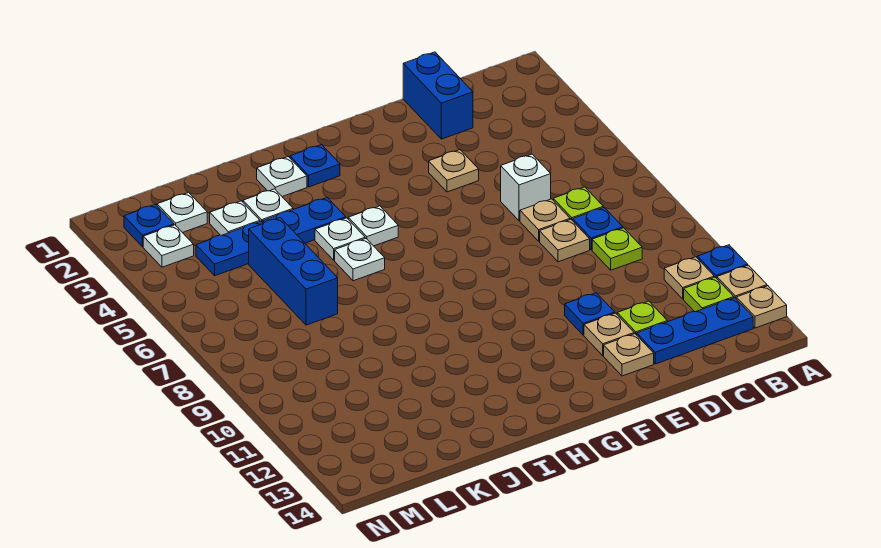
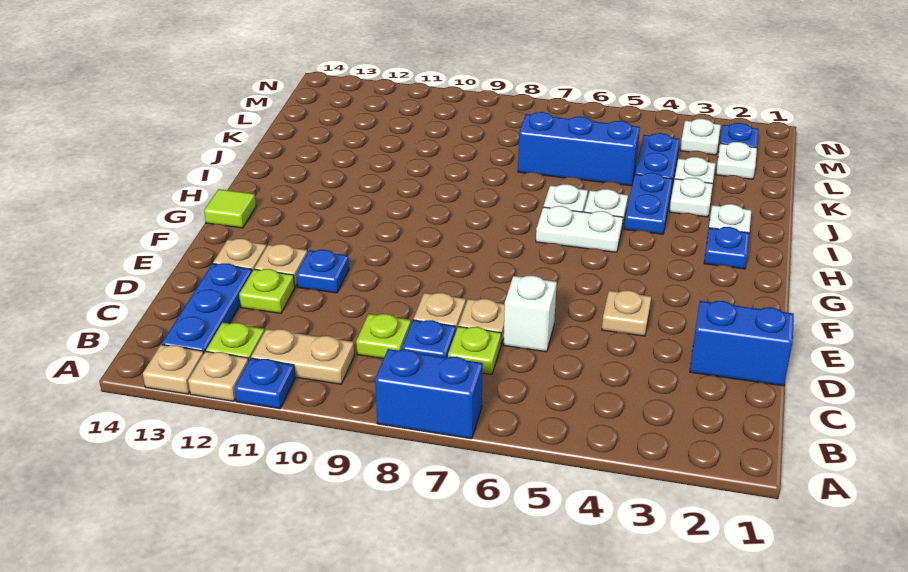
none -> blue 1x2 brick [375,349,483,439]
tan 1x1 plate [664,257,714,299] -> tan 1x2 plate [251,329,354,384]
none -> lime 1x1 tile [204,189,256,228]
white 1x1 plate [348,206,398,246] -> white 1x2 plate [536,206,623,252]

